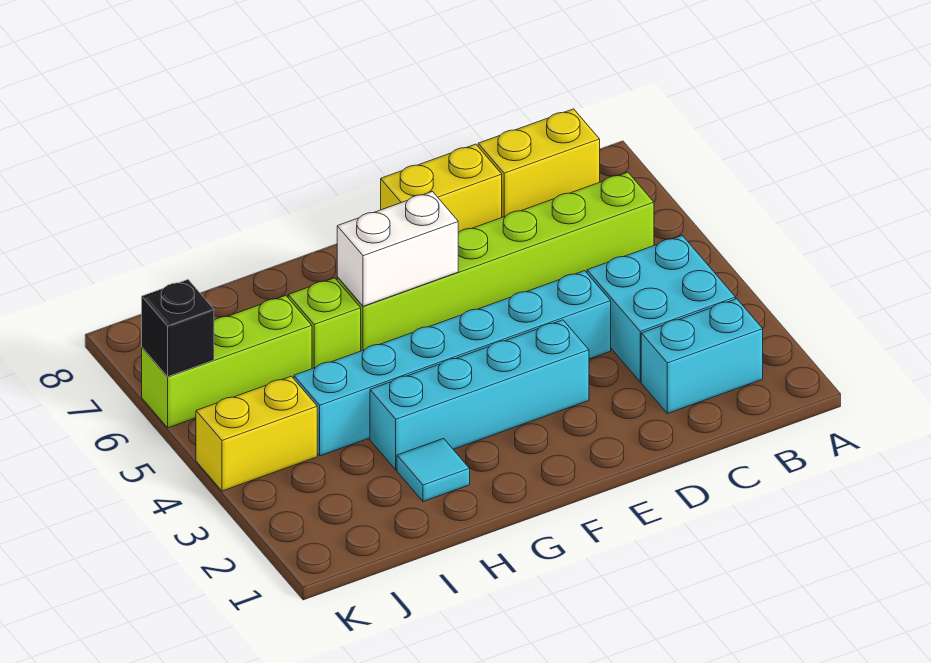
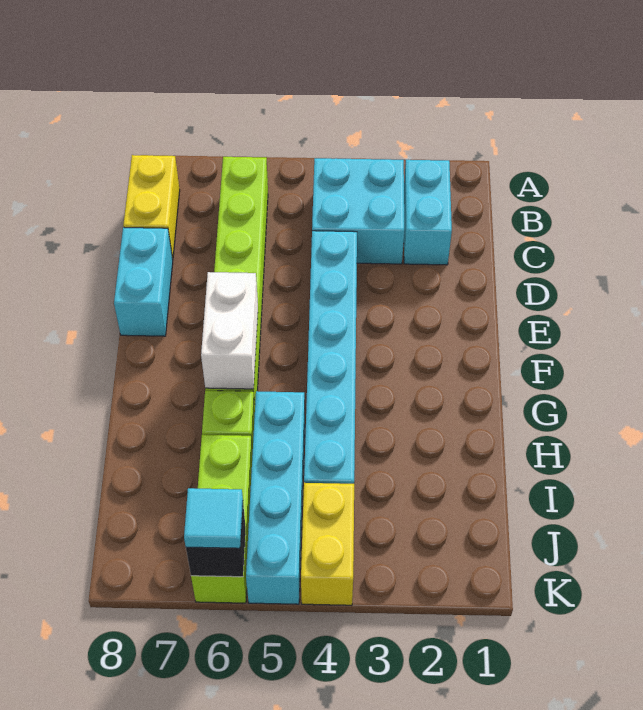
yellow 1x2 brick [381,144,502,232] -> cyan 1x2 brick [114,227,173,336]
cyan 1x4 brick [370,320,589,470] -> cyan 1x4 brick moved to [246,391,305,604]
cyan 1x1 tile [397,439,470,502] -> cyan 1x1 tile moved to [184,488,243,548]

